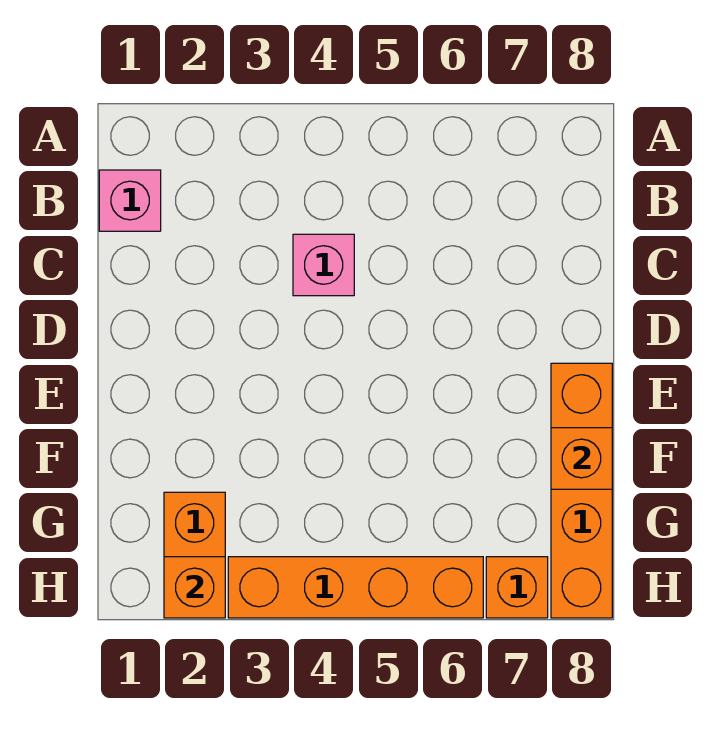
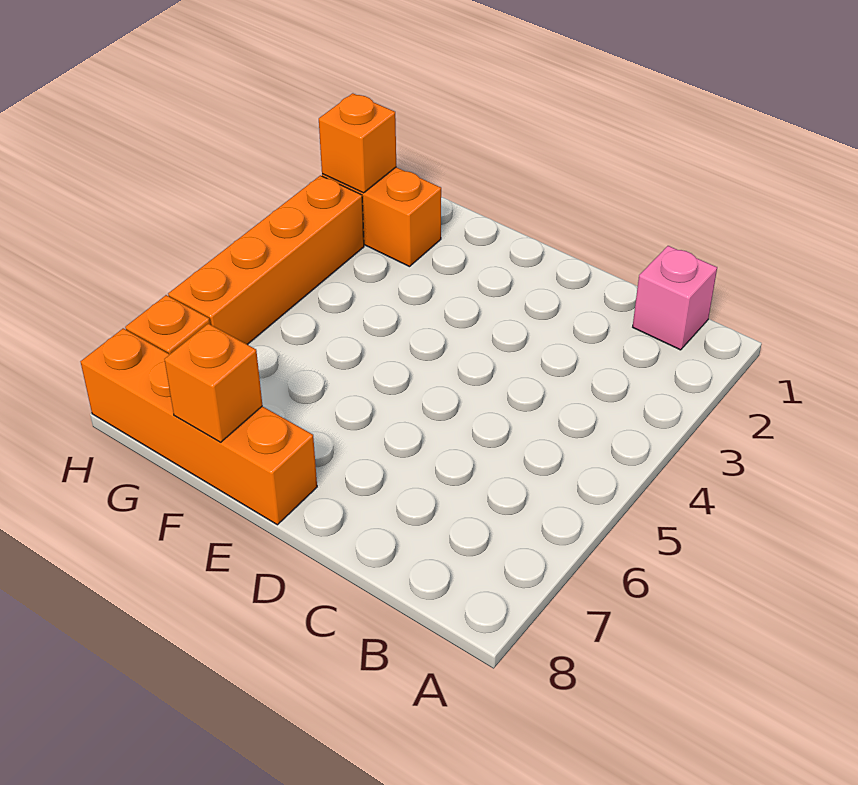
pink 1x1 brick [293,234,354,296] -> none

